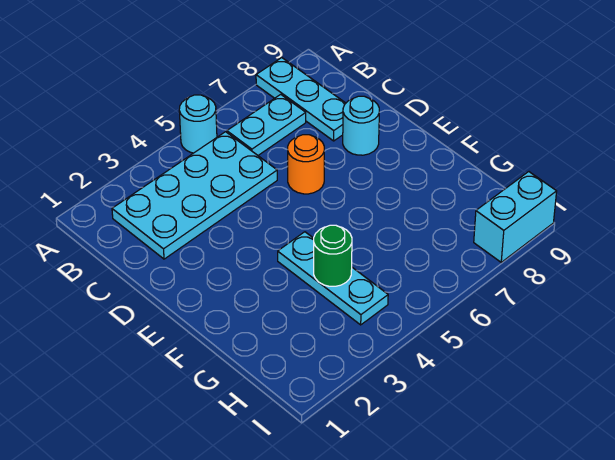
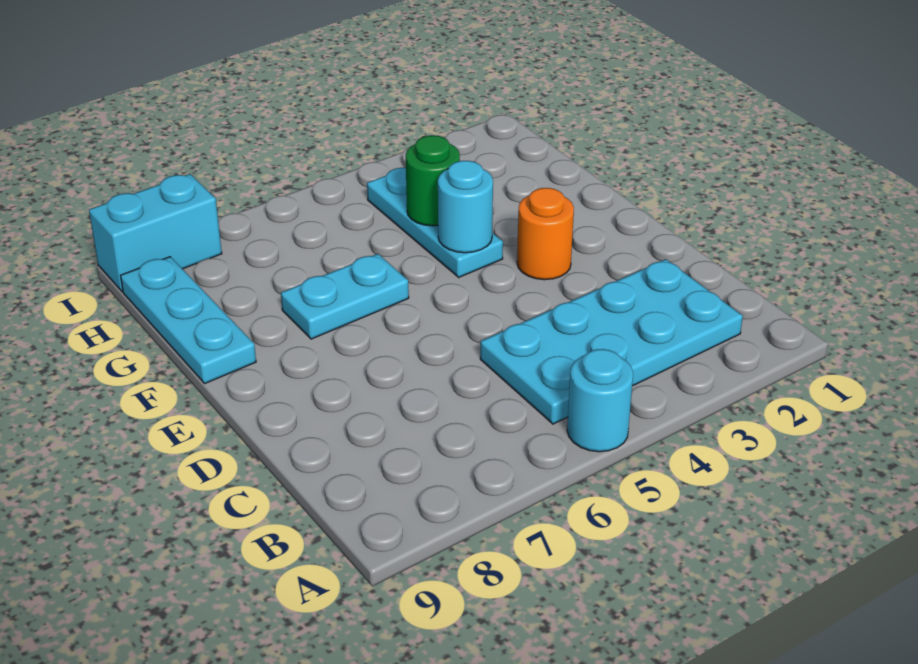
cyan 1x3 plate [256,58,346,141] -> cyan 1x3 plate moved to [121,257,256,383]
cyan 1x2 plate [227,94,306,155] -> cyan 1x2 plate moved to [281,254,409,339]
orange 1x1 round brick [288,135,324,194] -> orange 1x1 round brick moved to [517,188,574,280]
cyan 1x1 round brick [343,96,379,155] -> cyan 1x1 round brick moved to [438,161,493,253]

